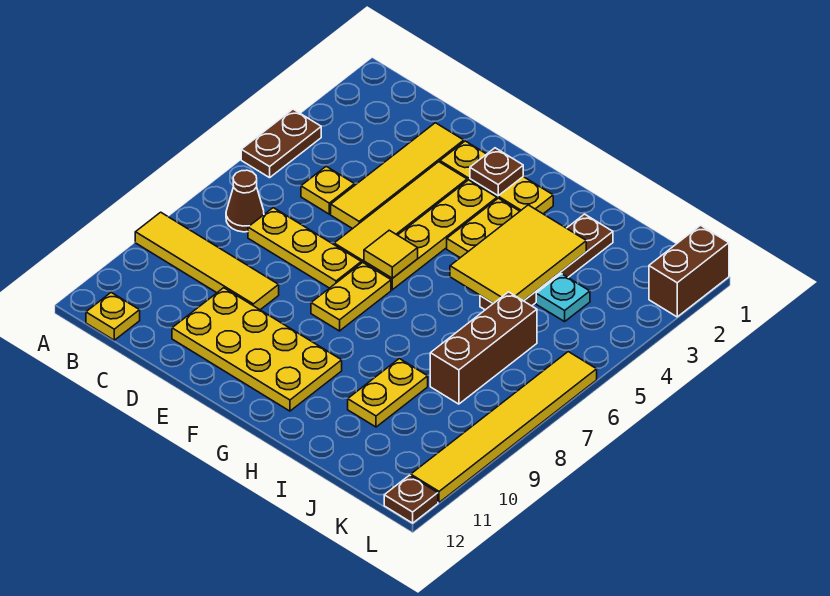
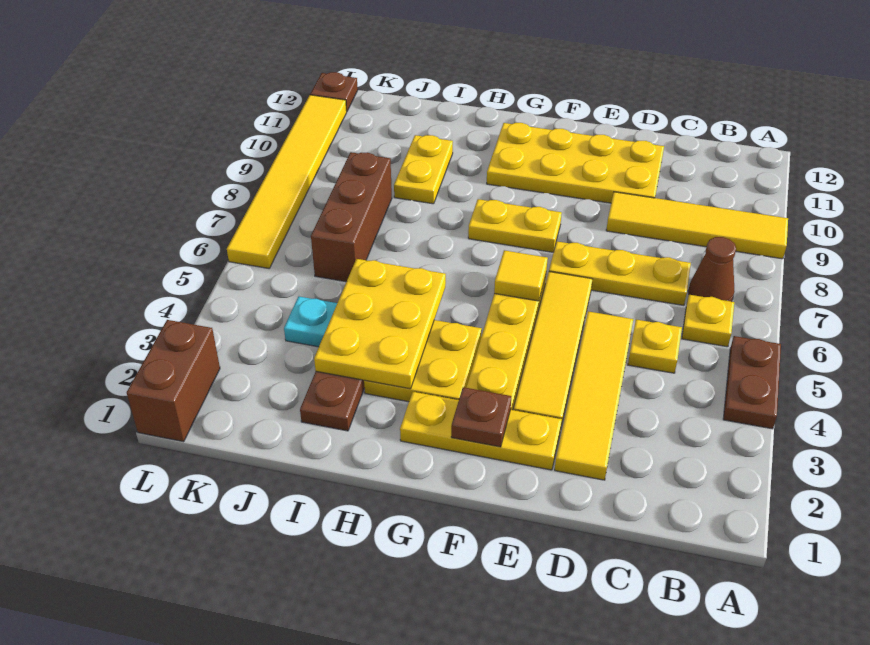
yellow 1x1 plate [86,293,140,340] -> yellow 1x1 plate moved to [682,295,734,347]
yellow 1x2 plate [311,263,391,331] -> yellow 1x2 plate turned to [468,199,562,252]
yellow 2x3 tile [450,205,586,304] -> yellow 2x3 plate [314,259,446,389]

